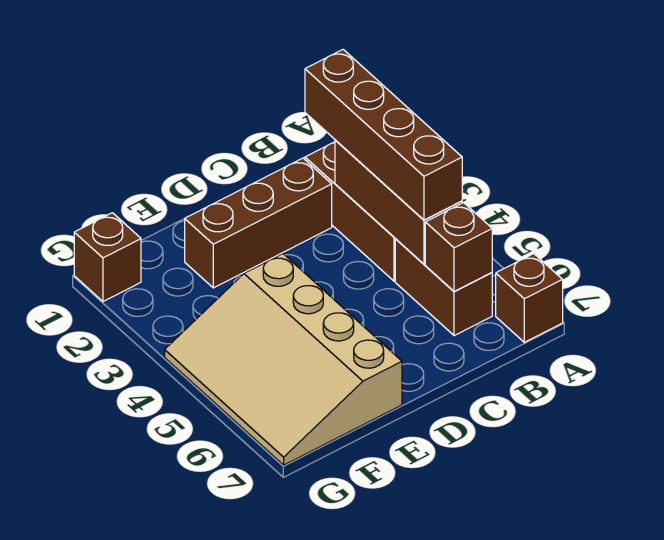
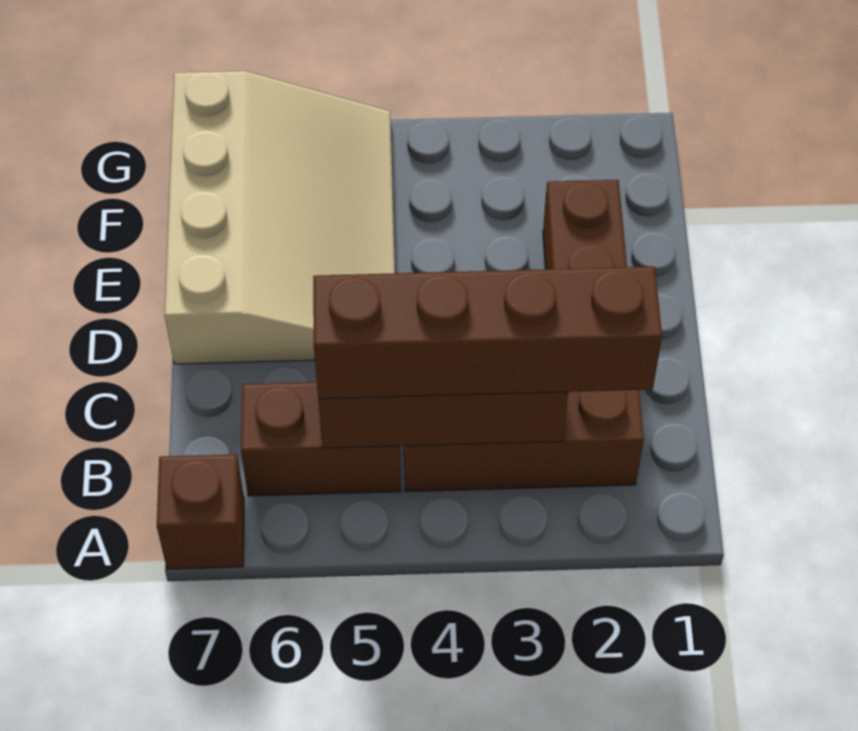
brown 1x1 brick [425,203,492,291] -> none
tan 3x4 slope [165,254,402,465] -> tan 3x4 slope turned to [165,71,395,364]
brown 1x1 brick [74,213,141,301] -> none

